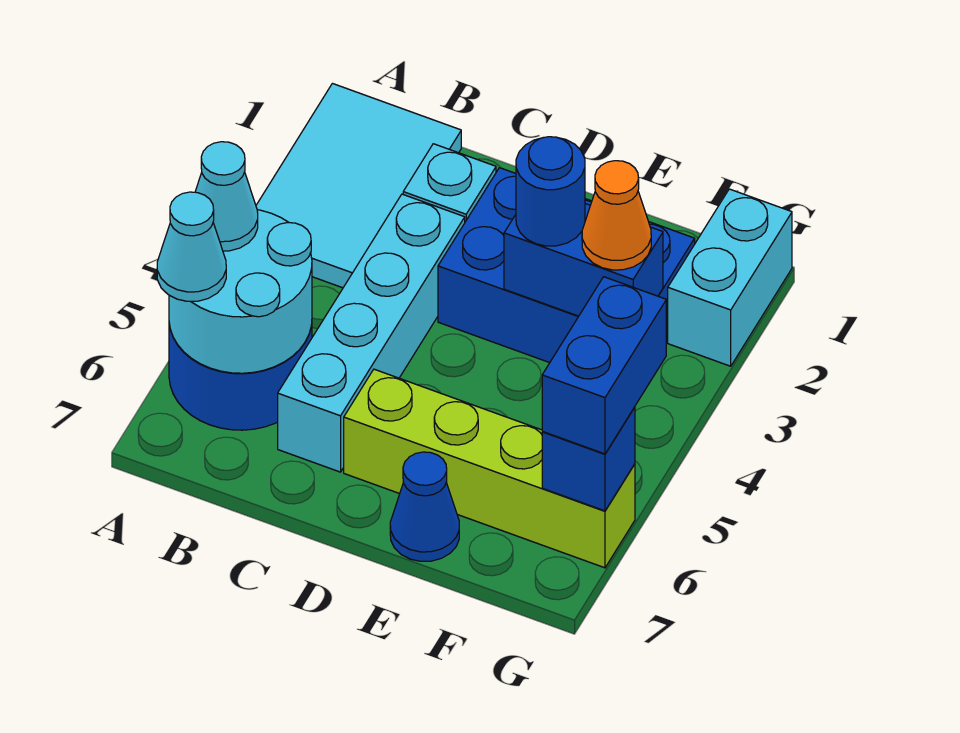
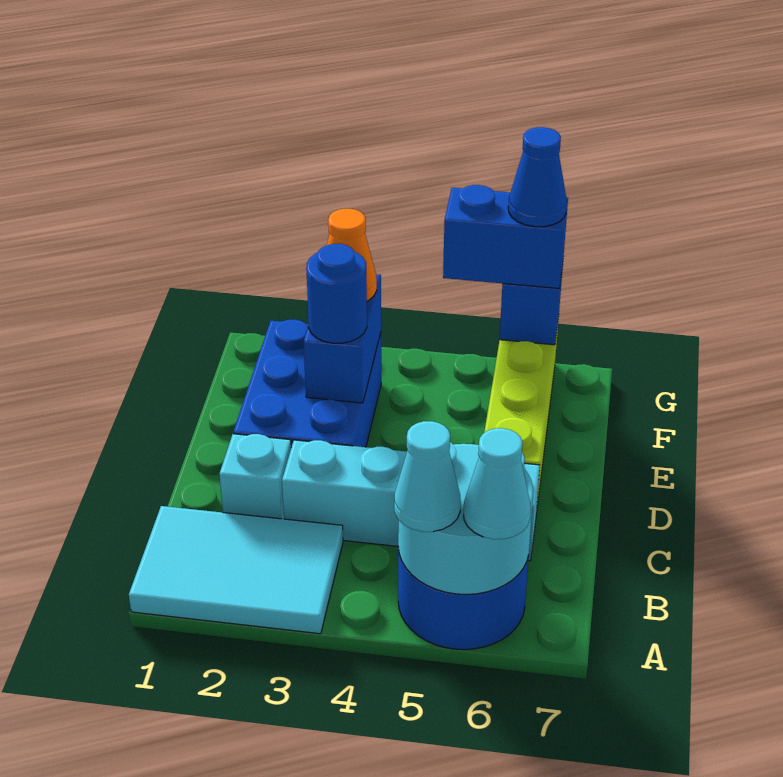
blue 1x1 cone [390,452,459,561] -> blue 1x1 cone moved to [508,127,567,227]
cyan 1x2 brick [668,189,792,366] -> none

